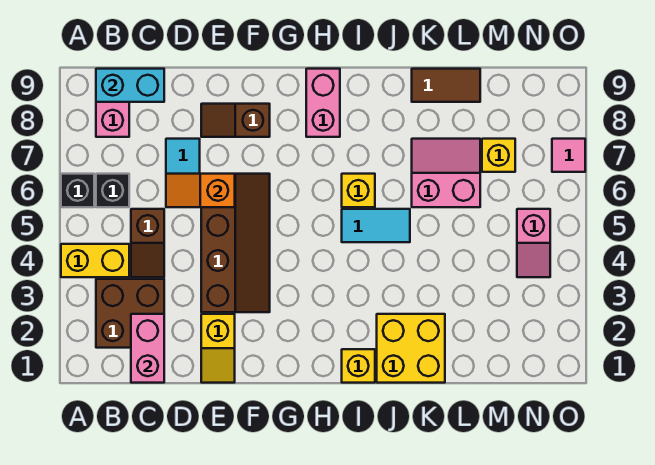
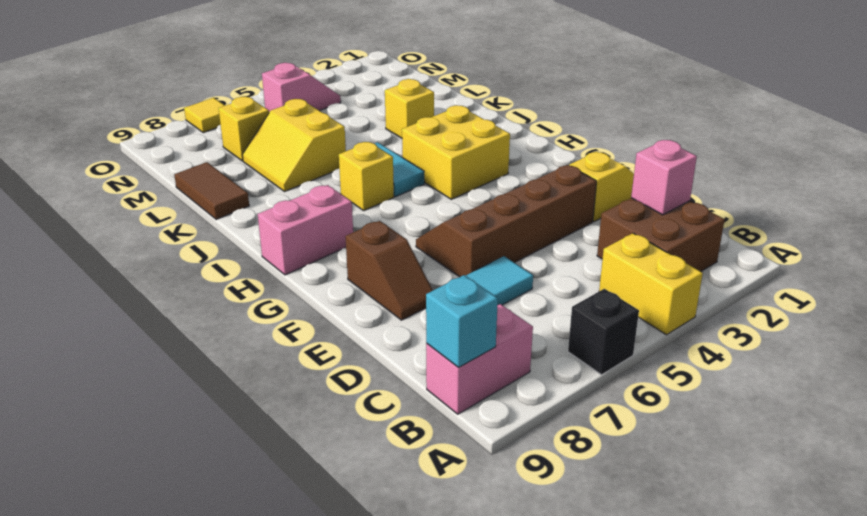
black 1x1 brick [96,174,129,207] -> none
cyan 1x2 brick [96,69,164,102] -> cyan 1x1 brick [426,275,498,367]
pink 1x2 brick [131,314,164,383] -> pink 1x1 brick [631,140,697,215]
brown 1x2 slope [131,209,164,277] -> none
orange 1x2 slope [166,174,235,207] -> none
yellow 1x1 brick [342,349,375,383] -> yellow 1x1 brick moved to [385,79,434,138]
yellow 2x2 brick [377,314,445,383] -> yellow 2x2 brick moved to [402,105,510,199]
pink 2x2 slope [412,139,480,207] -> yellow 2x2 slope [243,99,346,191]
pink 1x1 tile [552,139,585,172] -> yellow 1x1 tile [184,98,225,133]

